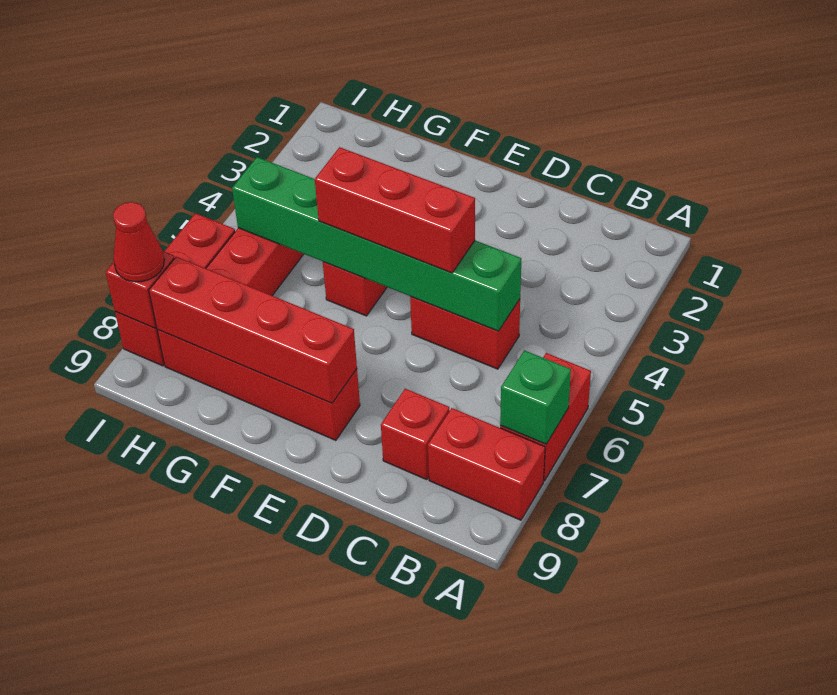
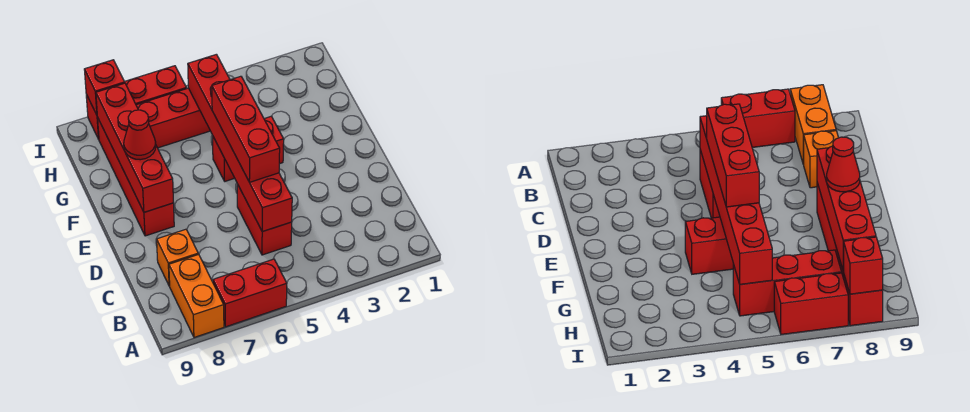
green 1x1 brick [500,350,571,444] -> none
red 1x2 brick [428,408,545,520] -> orange 1x2 brick [169,254,224,338]
green 1x6 brick [232,157,521,331] -> red 1x6 brick [188,54,292,232]
red 1x1 brick [381,389,450,480] -> orange 1x1 brick [157,229,198,286]
red 1x1 cone [113,202,164,282] -> red 1x1 cone moved to [124,110,156,160]

